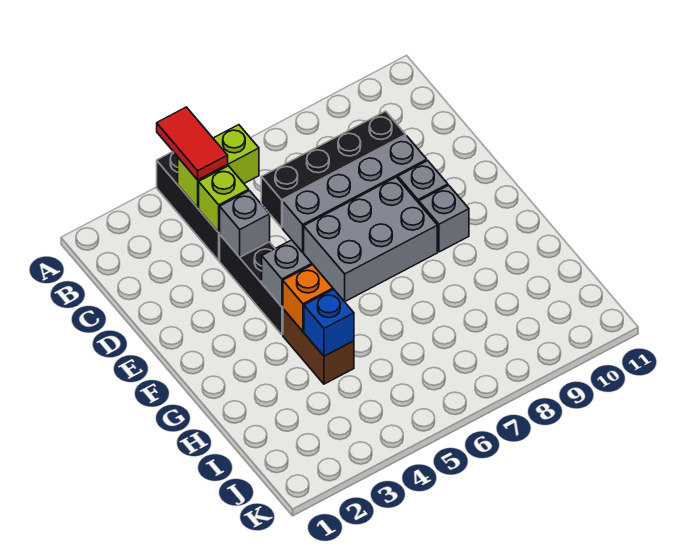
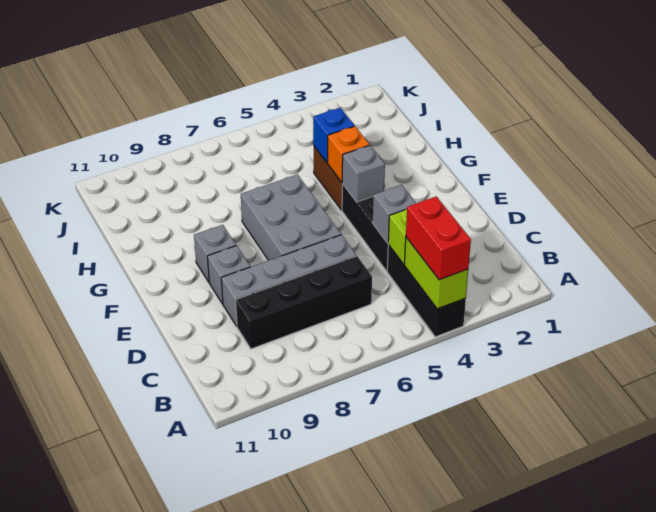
red 1x2 tile [157,107,228,180] -> red 1x2 brick [406,196,471,280]
lime 1x2 brick [178,125,259,208] -> lime 1x2 brick turned to [404,238,468,309]
grey 2x3 brick [304,177,437,302] -> grey 2x3 brick turned to [241,175,341,260]

